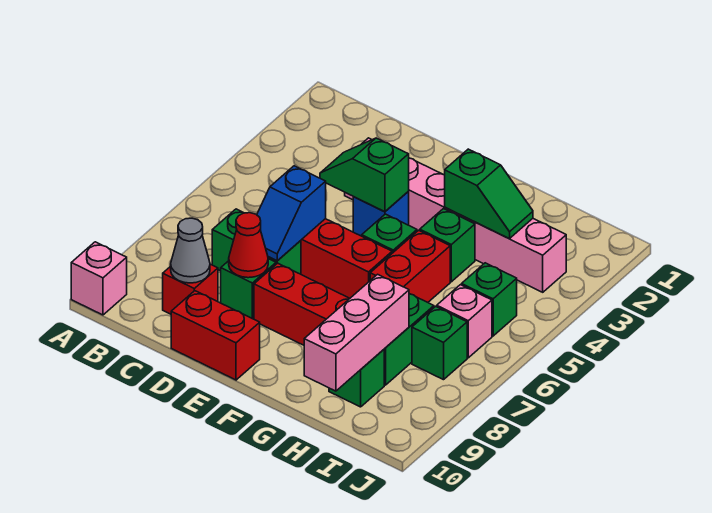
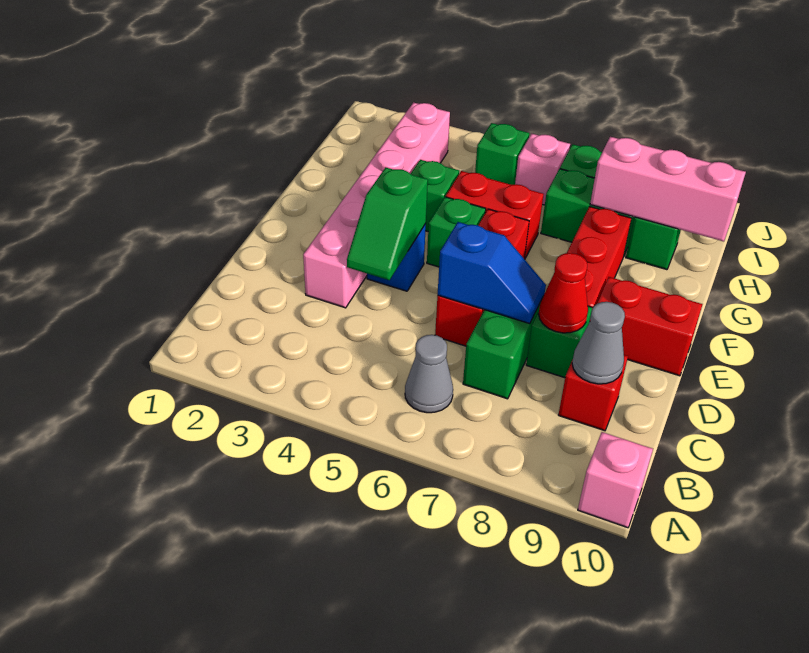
none -> grey 1x1 cone [405,335,453,413]
red 1x2 brick [171,291,260,380] -> red 1x2 brick turned to [597,277,703,376]
green 1x2 slope [445,149,533,239] -> none

